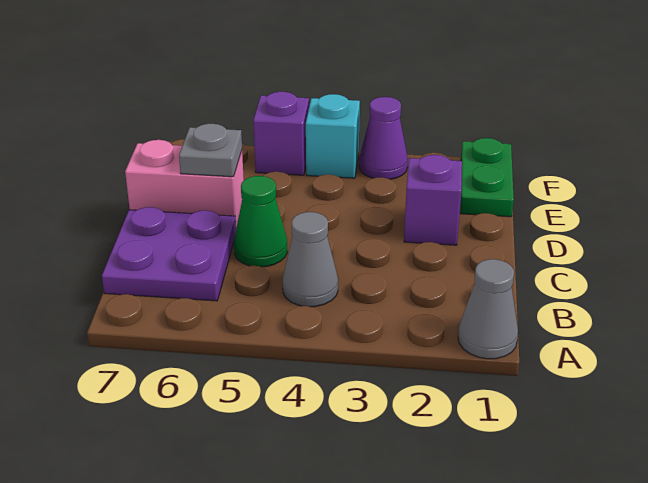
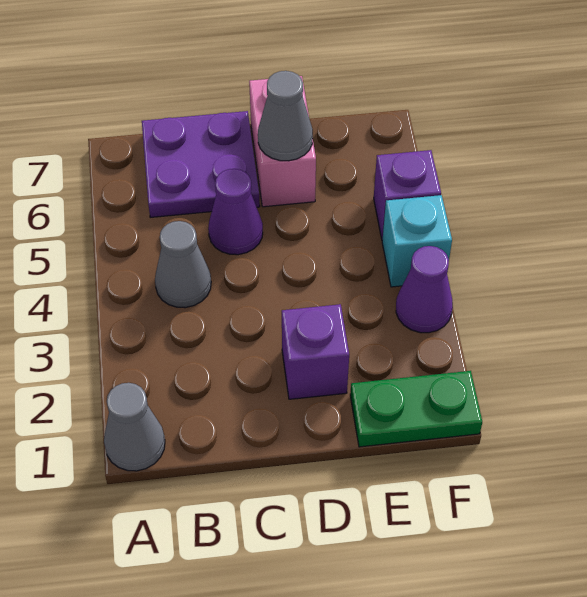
green 1x1 cone [234,176,287,267] -> purple 1x1 cone [208,169,263,255]
grey 1x1 plate [179,124,242,177] -> grey 1x1 cone [258,71,313,161]

